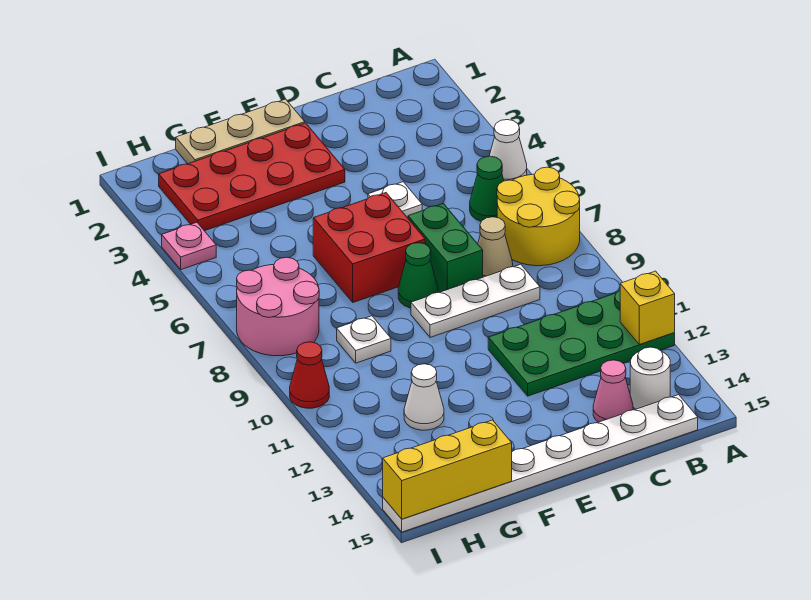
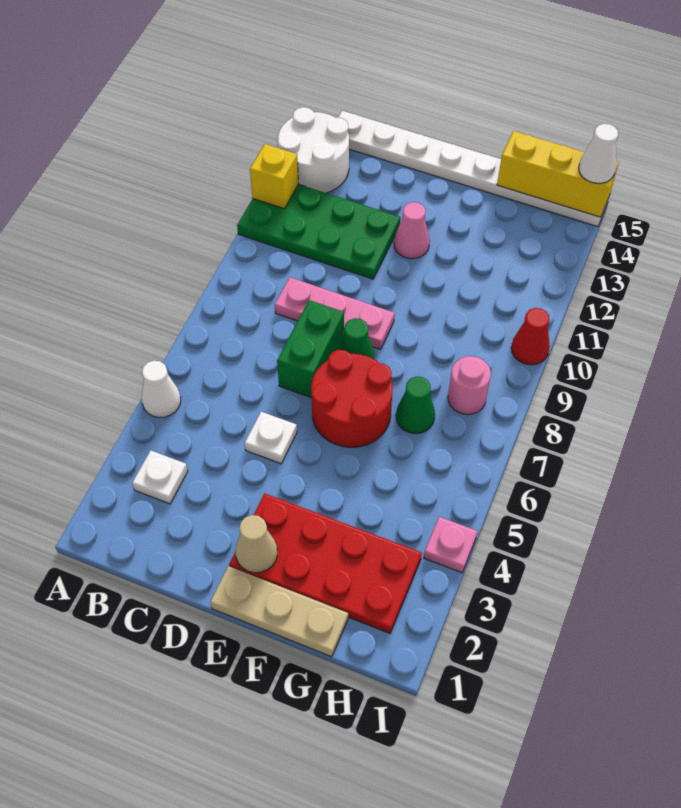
yellow 2x2 round brick [497,167,580,266] -> none
green 1x1 cone [470,156,504,221] -> green 1x1 cone moved to [396,377,435,433]
white 1x1 round brick [630,347,670,409] -> white 2x2 round brick [278,107,349,193]
tan 1x1 cone [478,217,513,277] -> tan 1x1 cone moved to [235,515,277,573]
white 1x3 plate [411,264,540,337] -> pink 1x3 plate [275,277,395,349]
pink 1x1 cone [593,360,633,422] -> pink 1x1 cone moved to [394,202,430,259]
red 2x2 brick [313,193,425,302] -> red 2x2 round brick [311,350,393,447]
white 1x1 plate [337,316,391,363] -> white 1x1 plate moved to [132,451,188,504]
white 1x1 cone [404,364,444,430] -> white 1x1 cone moved to [579,124,618,183]
pink 2x2 round brick [237,257,319,356] -> pink 1x1 round brick [448,356,491,415]

